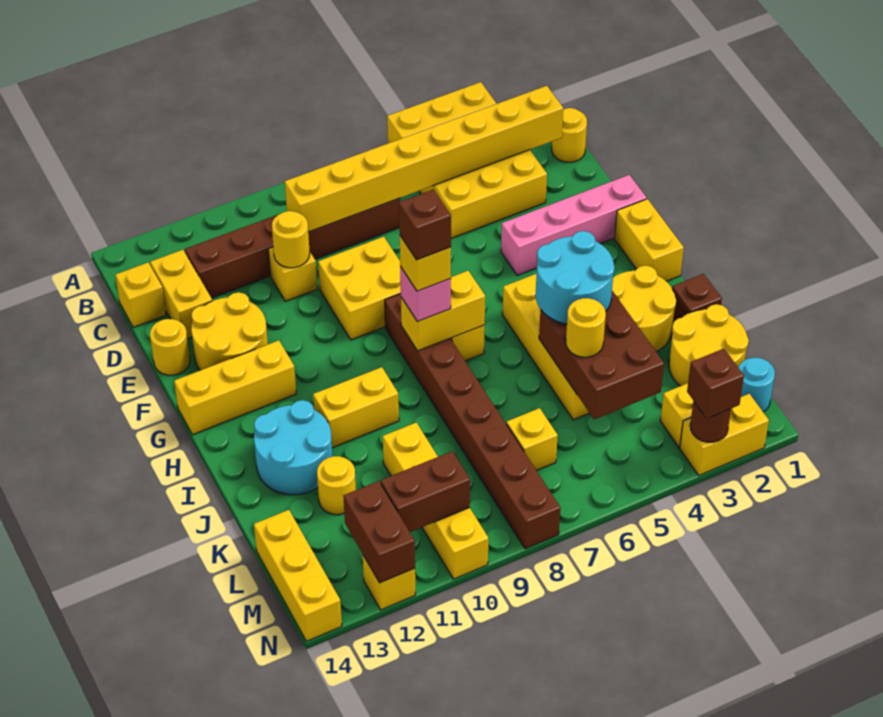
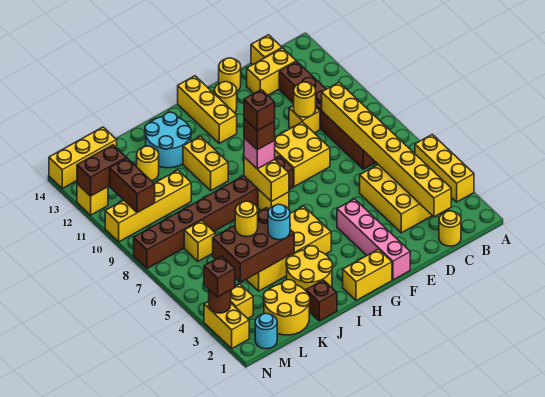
yellow 2x2 round brick [191,292,268,370] -> yellow 1x1 round brick [214,82,237,113]
yellow 1x1 brick [400,236,451,291] -> brown 1x1 brick [244,119,275,150]
cyan 2x2 round brick [536,231,615,324] -> cyan 1x1 round brick [268,204,290,240]

